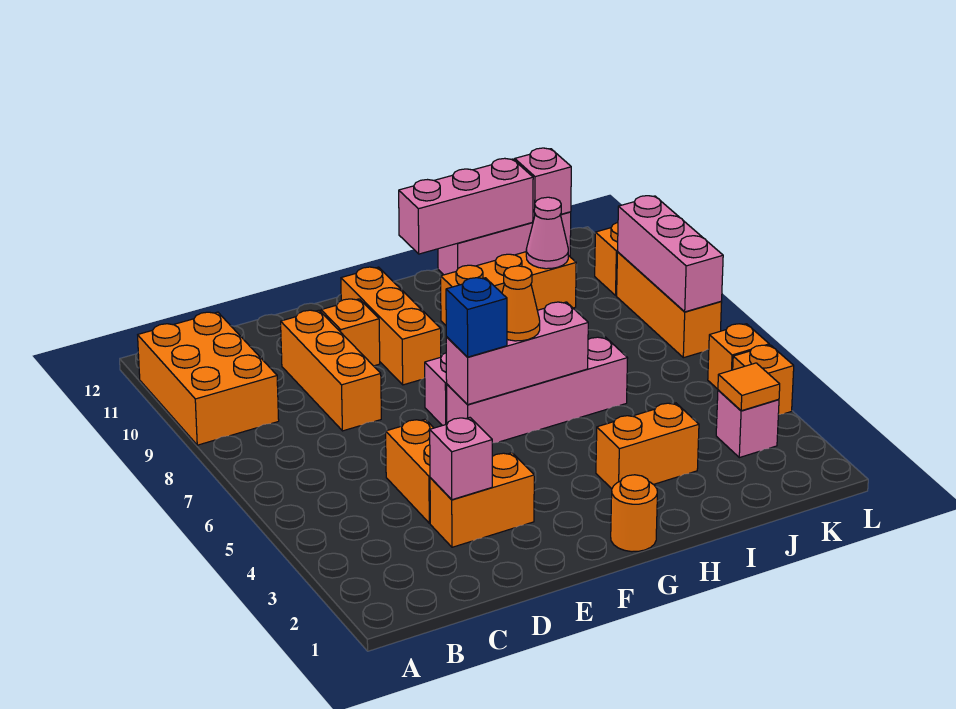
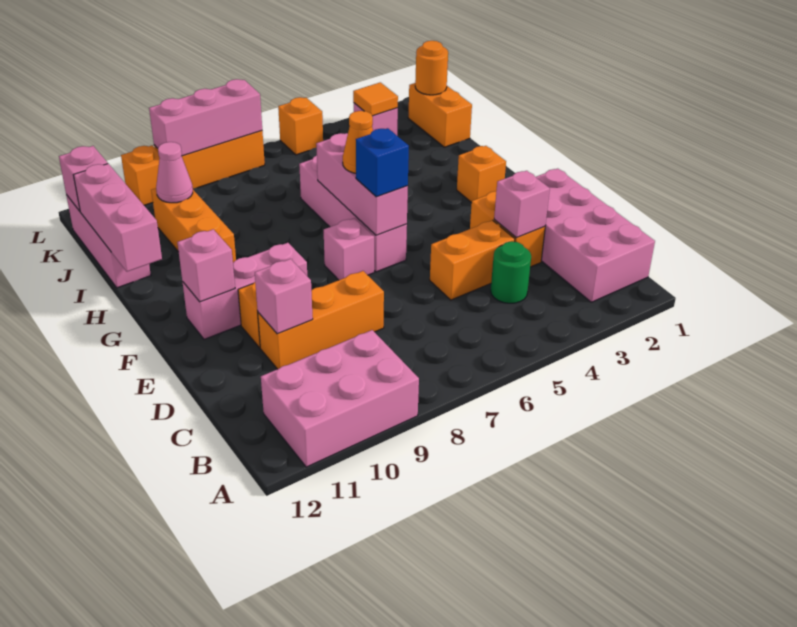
orange 2x3 brick [138,312,279,445] -> pink 2x3 brick [261,330,419,467]
none -> pink 2x4 brick [536,169,655,302]
none -> green 1x1 round brick [491,241,531,303]
none -> pink 1x1 brick [255,259,313,334]
orange 1x3 brick [341,267,441,385] -> pink 1x3 brick [183,243,307,339]
none -> pink 1x1 brick [177,229,235,302]
orange 1x1 round brick [611,475,657,552] -> orange 1x1 round brick moved to [415,41,448,95]
orange 1x2 brick [596,403,699,489] -> orange 1x2 brick moved to [408,83,472,147]
orange 1x1 brick [733,345,794,415] -> orange 1x1 brick moved to [457,146,506,203]

